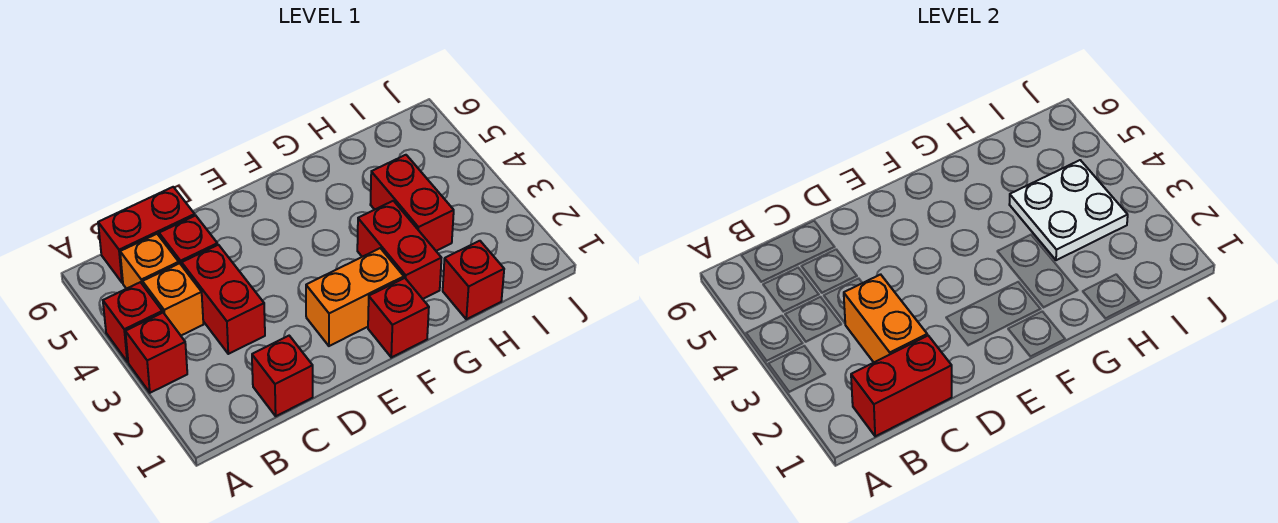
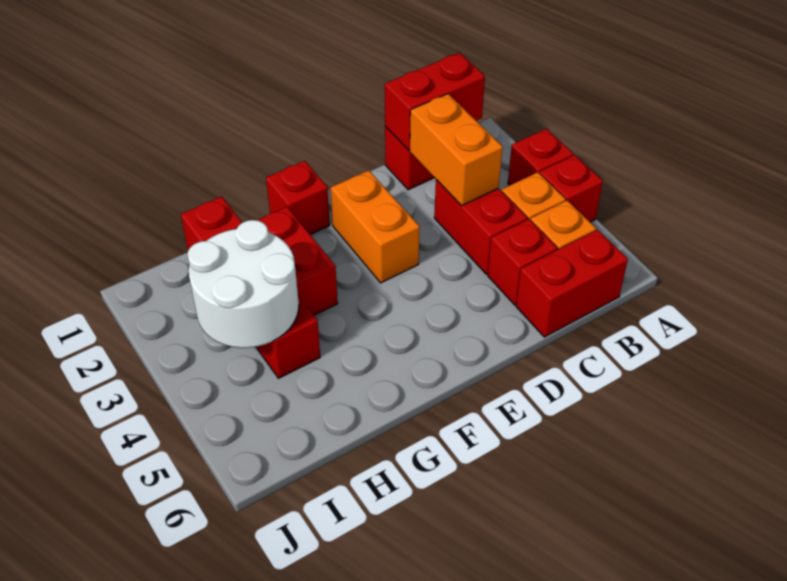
orange 1x2 brick [306,248,404,346] -> orange 1x2 brick turned to [331,170,419,283]
white 2x2 plate [1009,160,1128,260] -> white 2x2 round brick [188,220,299,348]

